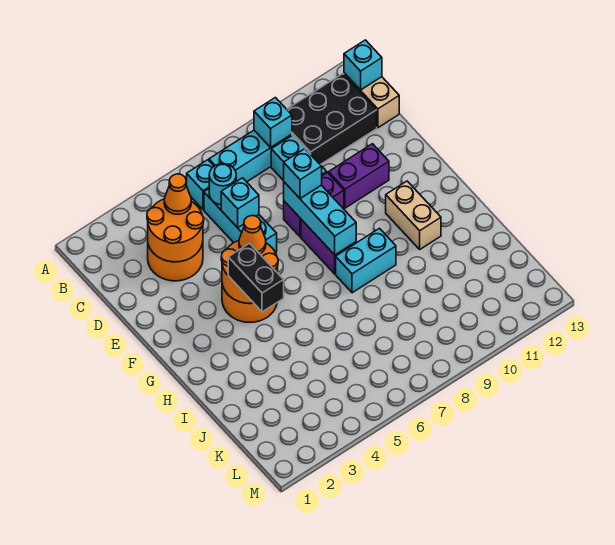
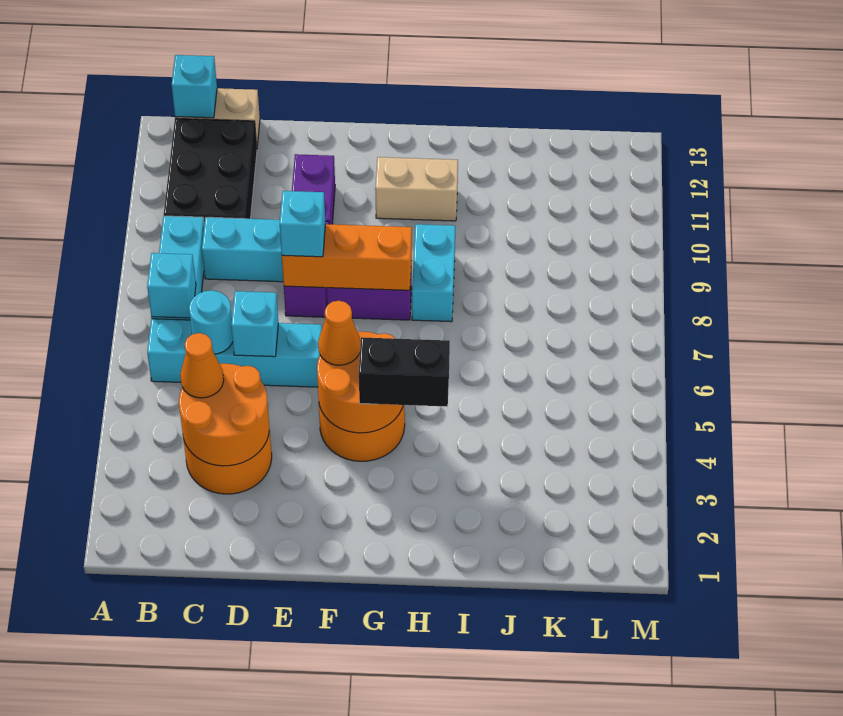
cyan 1x1 brick [254,98,292,147] -> cyan 1x1 brick moved to [147,253,196,318]
cyan 1x3 brick [284,182,356,255] -> orange 1x3 brick [282,224,412,290]

